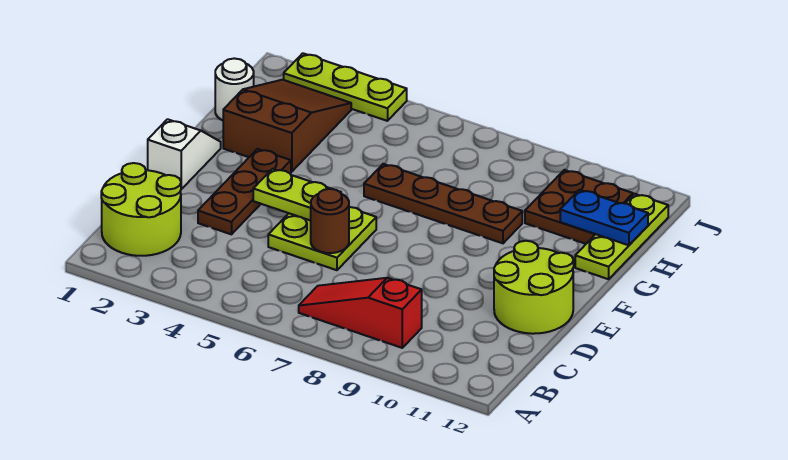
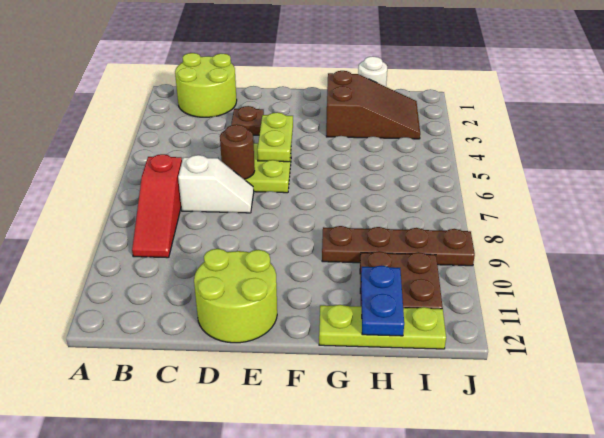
red 1x3 slope [299,278,422,348] -> red 1x3 slope turned to [132,154,182,258]
brown 1x3 plate [198,149,291,234] -> brown 1x1 plate [231,106,264,135]
white 1x2 slope [148,119,221,189] -> white 1x2 slope moved to [178,155,254,213]
brown 1x4 plate [364,164,522,243] -> brown 1x4 plate turned to [322,226,475,266]
lime 1x3 plate [284,53,407,121] -> none

